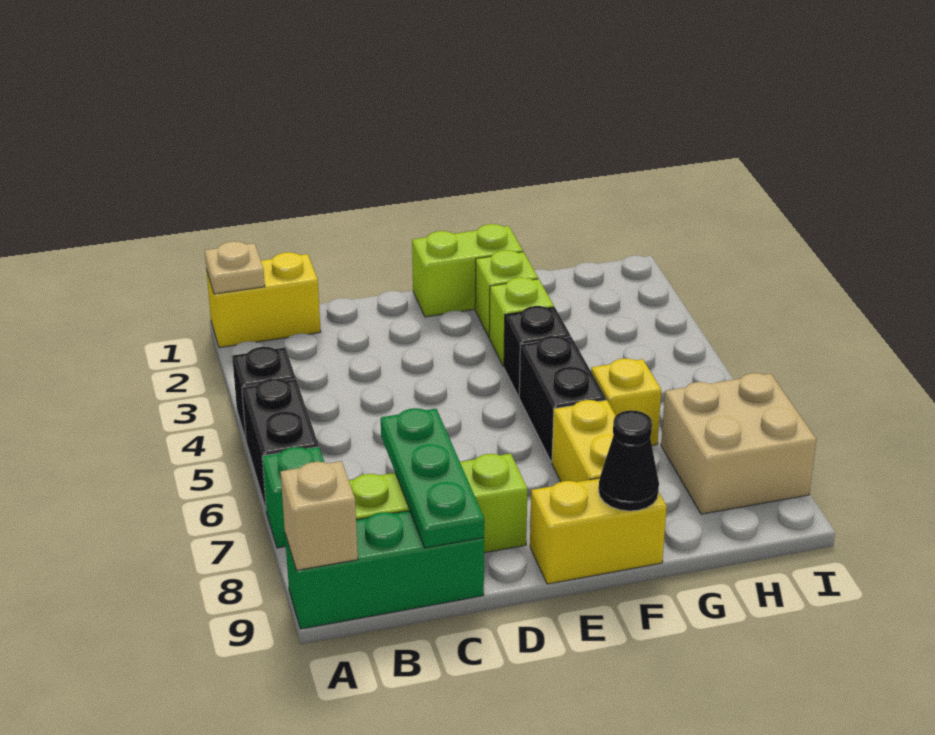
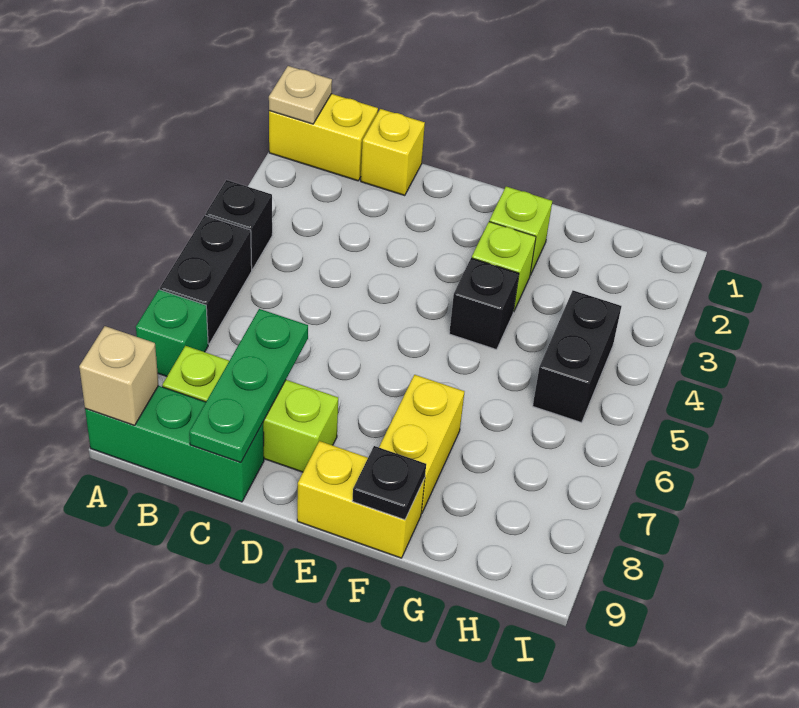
lime 1x2 brick [412,224,523,317] -> none
black 1x2 brick [519,336,606,462] -> black 1x2 brick moved to [533,291,621,423]
black 1x1 cone [599,410,659,511] -> black 1x1 plate [352,446,426,520]
yellow 1x1 brick [591,358,661,445] -> yellow 1x1 brick moved to [361,109,425,195]
tan 2x2 brick [661,373,817,514] -> none

